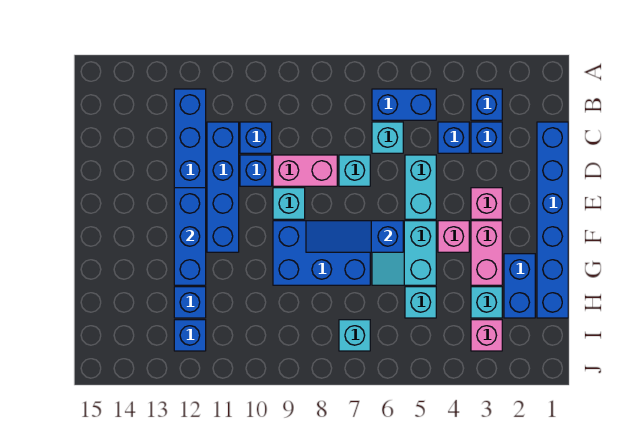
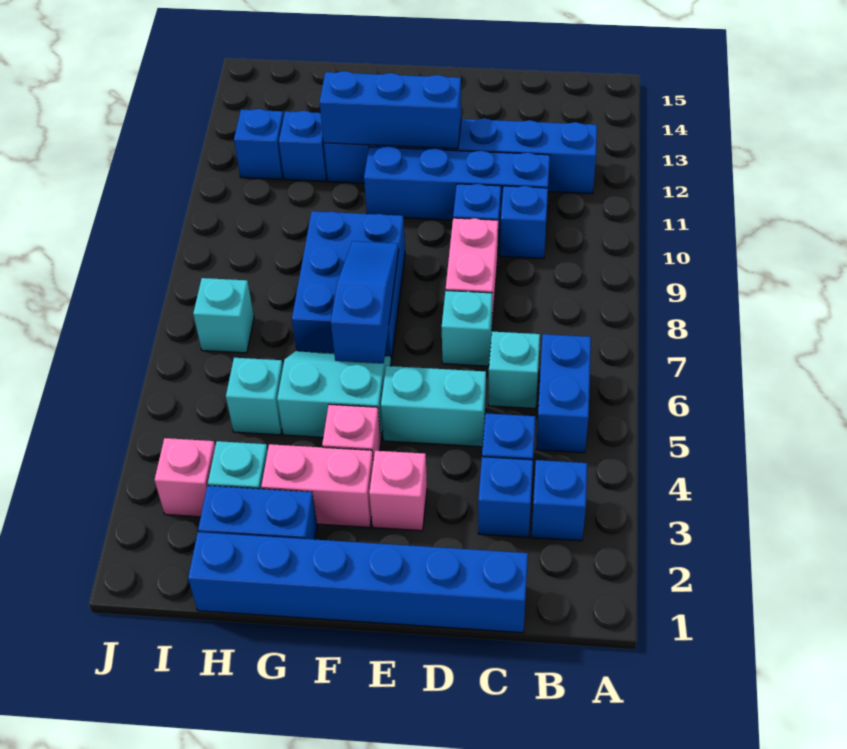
cyan 1x1 brick [273,188,305,219] -> none

